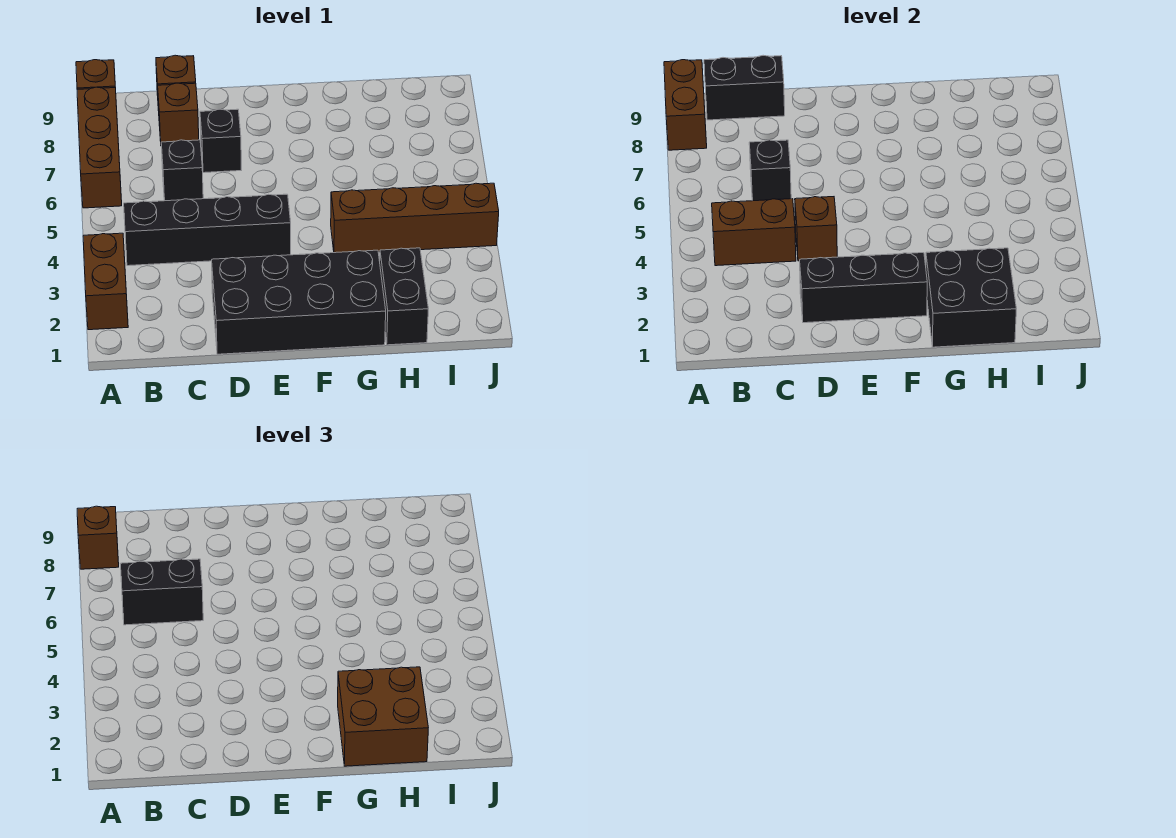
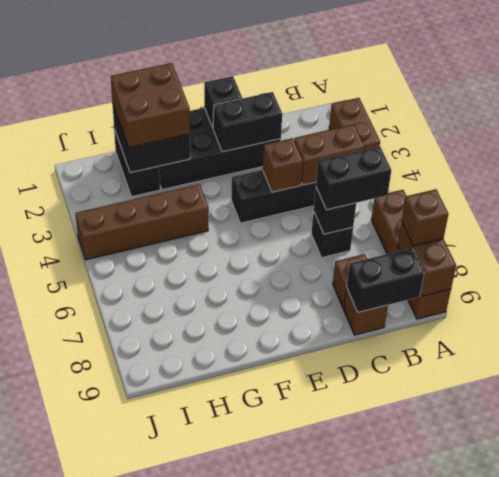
black 1x3 brick [800,253,927,323] -> black 1x2 brick [213,92,282,152]
black 1x1 brick [200,109,241,173] -> black 1x1 brick moved to [204,76,242,128]

